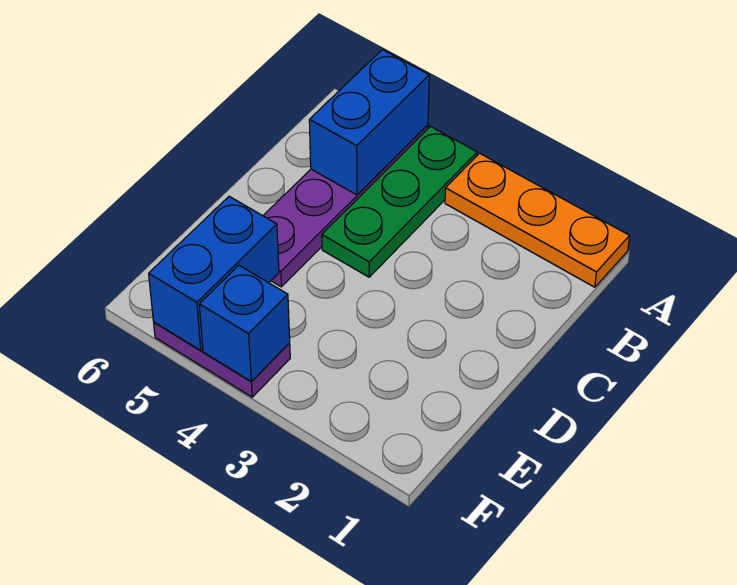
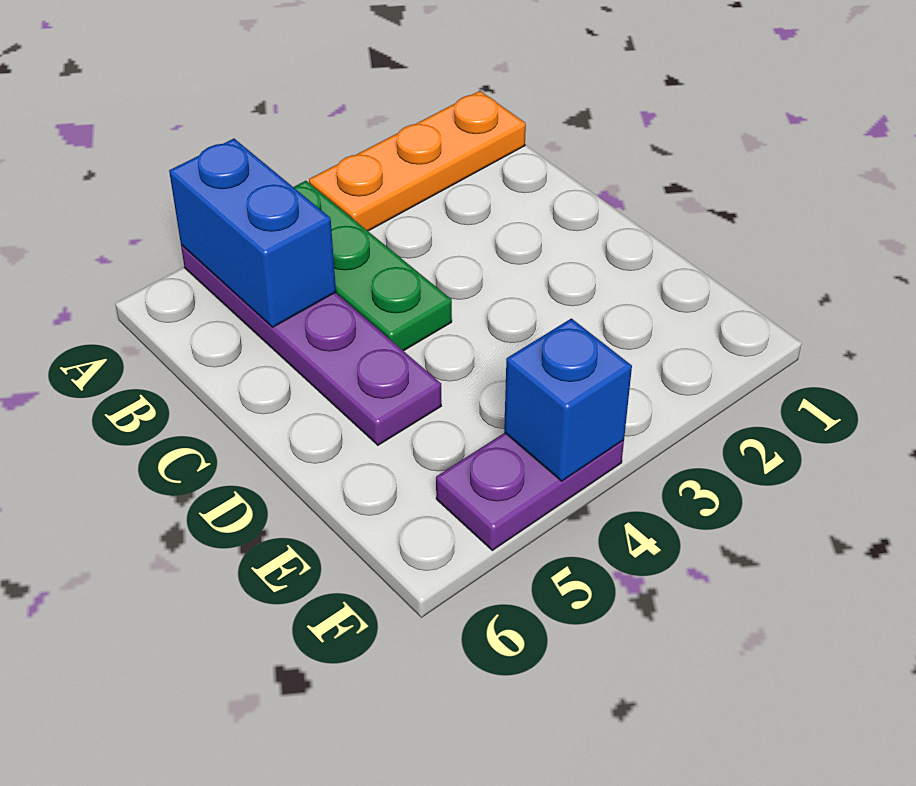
blue 1x2 brick [149,196,279,351] -> none

